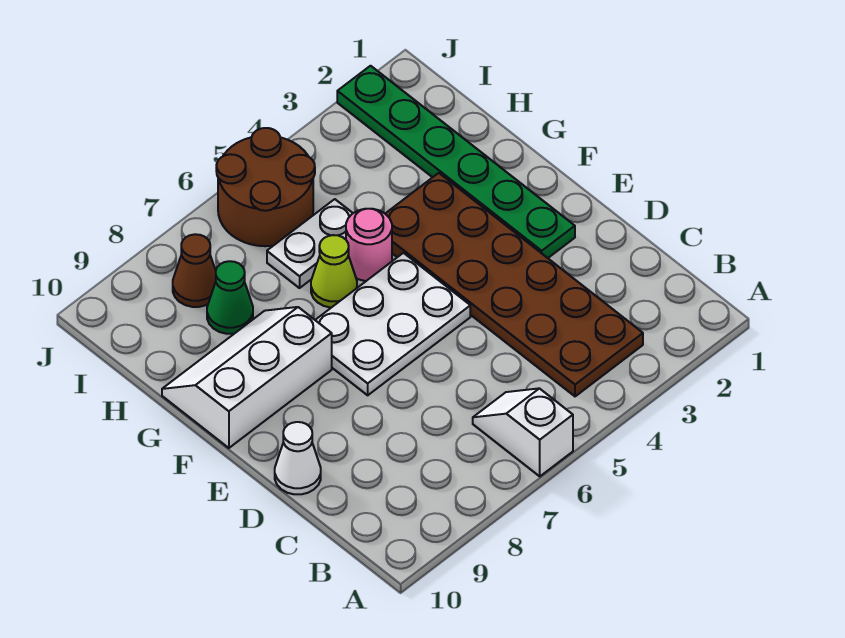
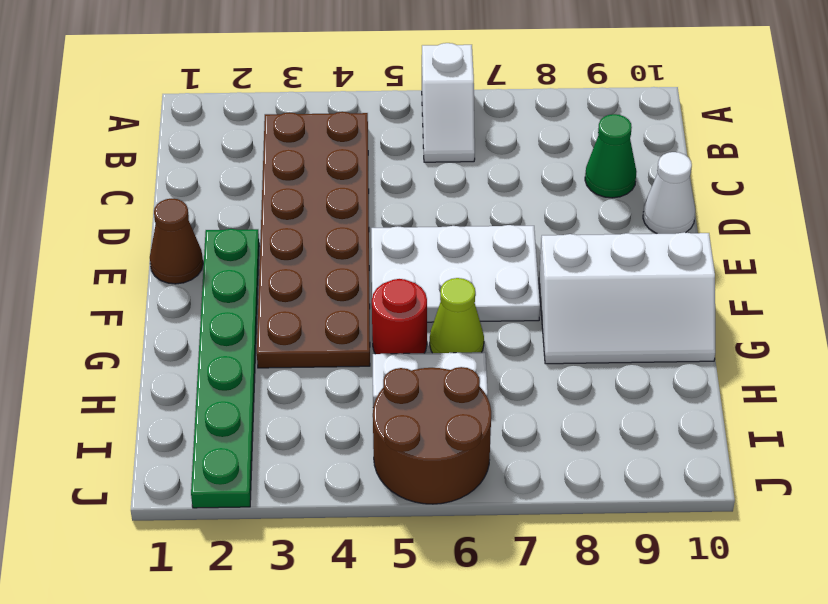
pink 1x1 round brick [346,209,392,281] -> red 1x1 round brick [372,279,427,354]
green 1x1 cone [207,261,253,334] -> green 1x1 cone moved to [585,114,637,198]
brown 1x1 cone [173,234,216,307] -> brown 1x1 cone moved to [150,199,203,284]

